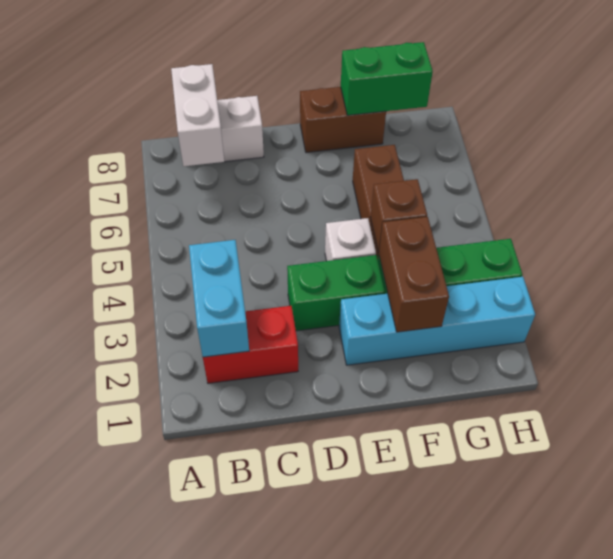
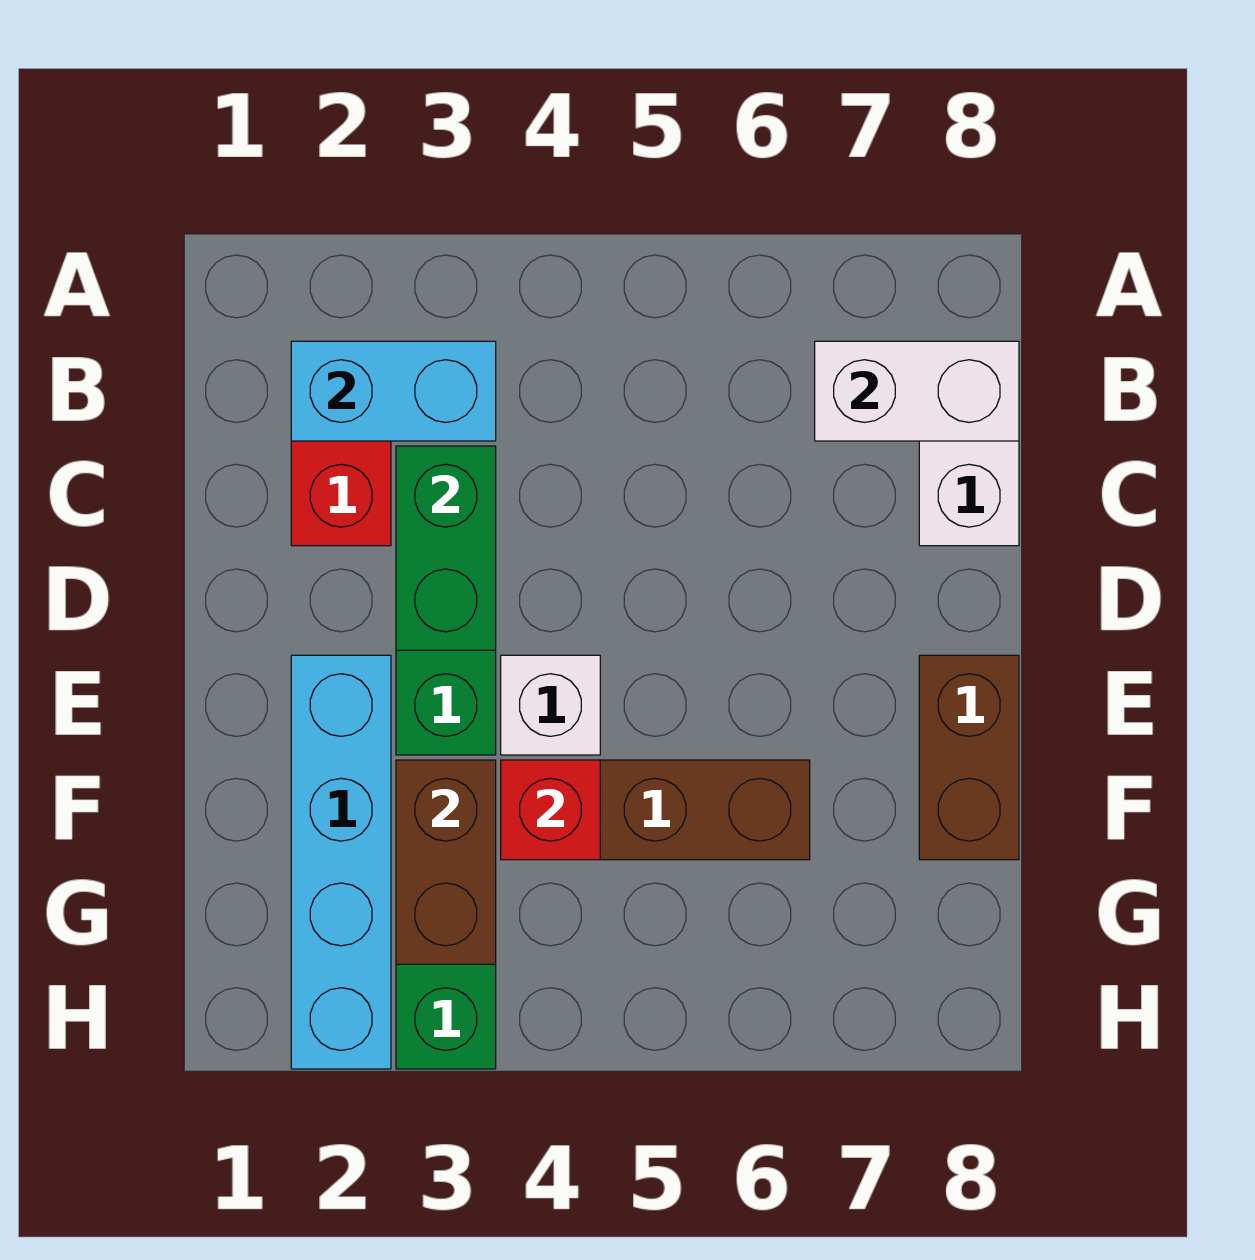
brown 1x2 brick [379,217,449,332] -> brown 1x2 brick turned to [396,760,496,964]
brown 1x1 brick [370,179,427,253] -> red 1x1 brick [501,760,600,860]
green 1x2 brick [341,42,433,115] -> green 1x2 brick moved to [396,446,496,650]

